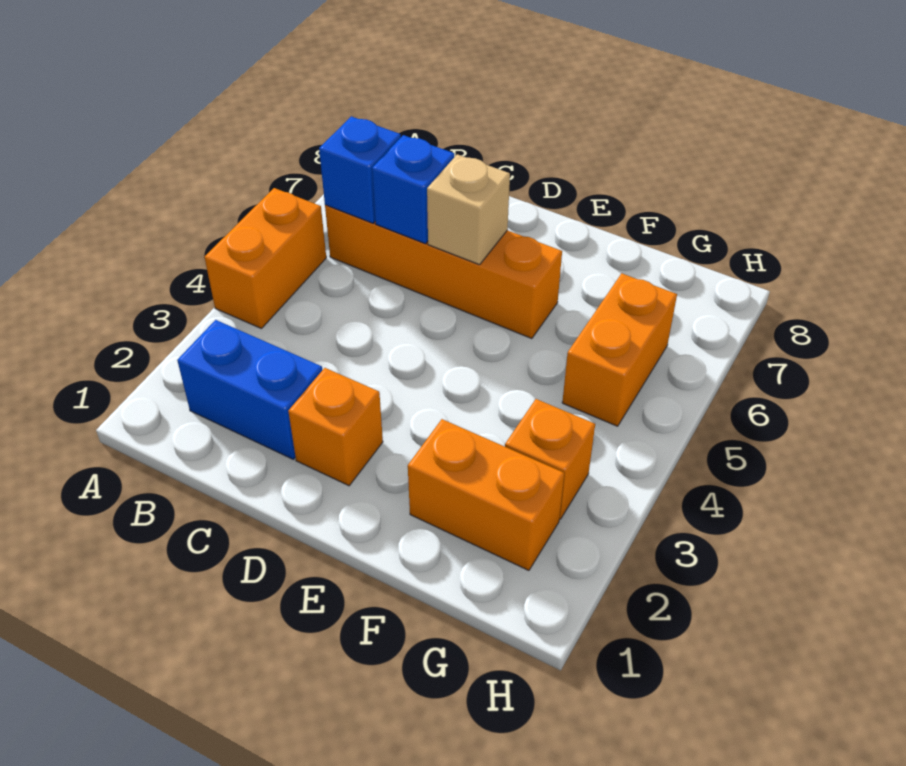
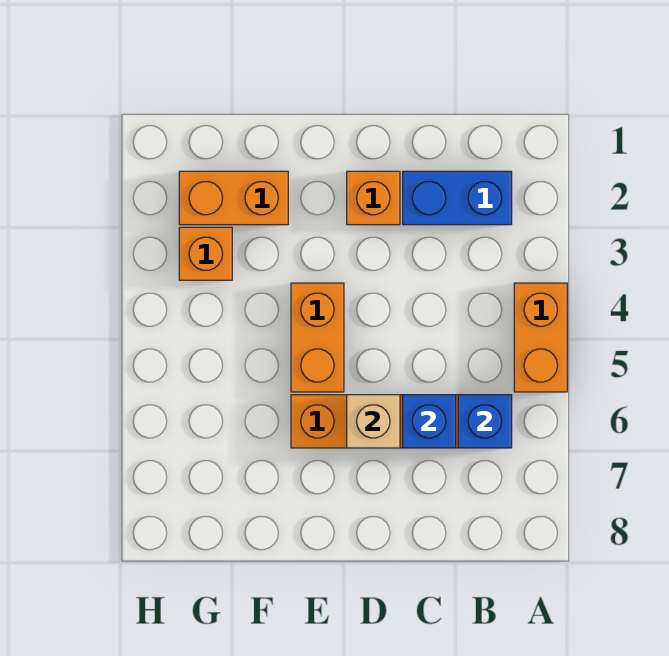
orange 1x2 brick [562,273,677,426] -> orange 1x2 brick moved to [291,283,344,392]

